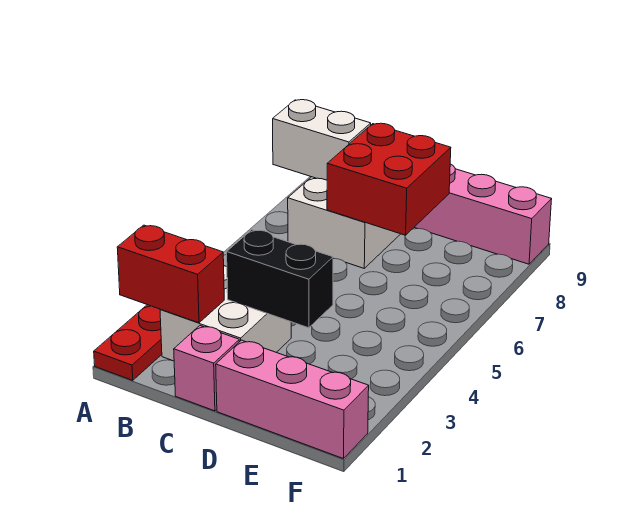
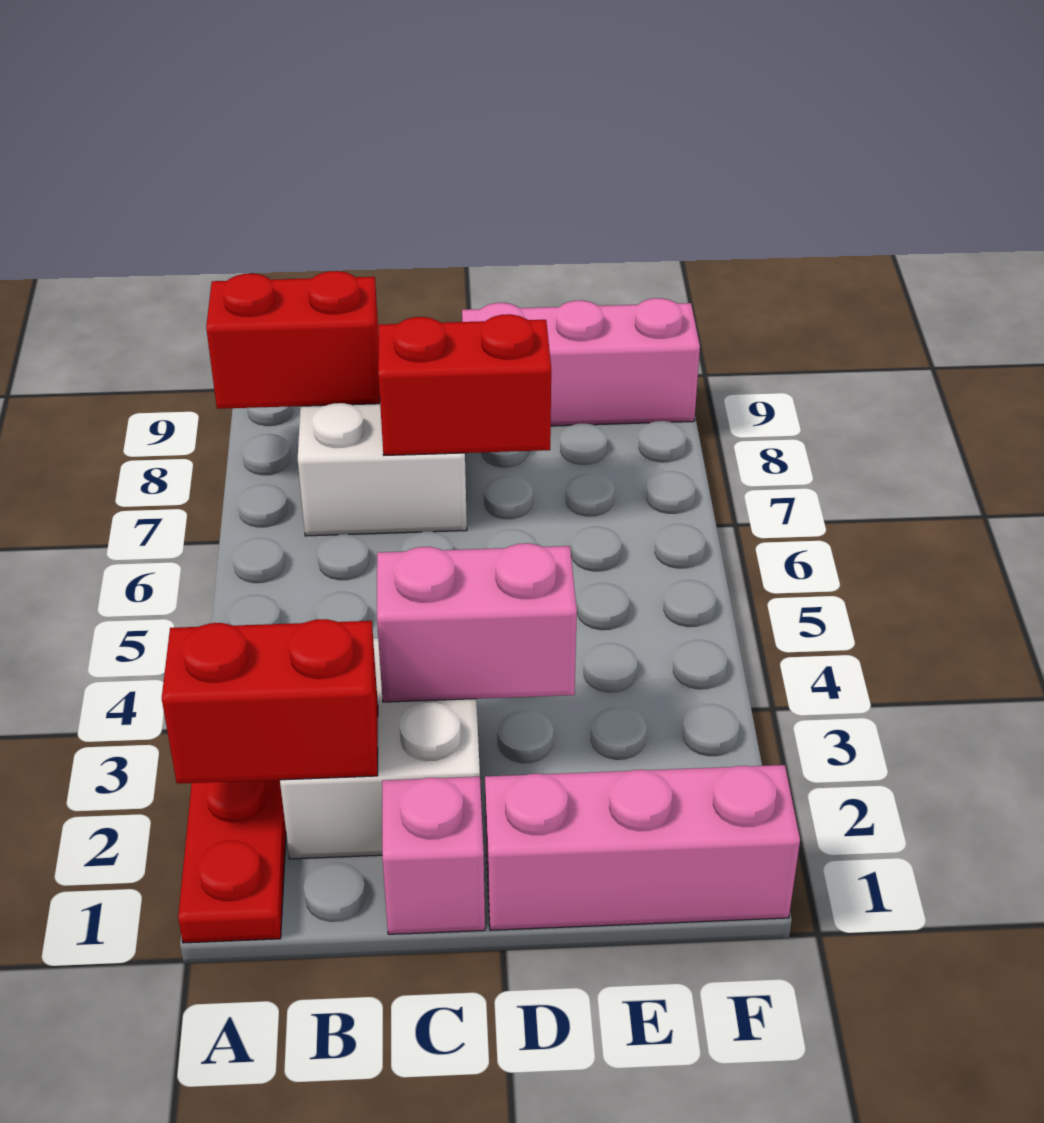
white 1x2 brick [273,100,371,180] -> red 1x2 brick [206,271,380,409]
black 1x2 brick [227,230,333,328] -> pink 1x2 brick [377,543,577,702]
red 2x2 brick [327,123,451,235] -> red 1x2 brick [378,314,551,455]

